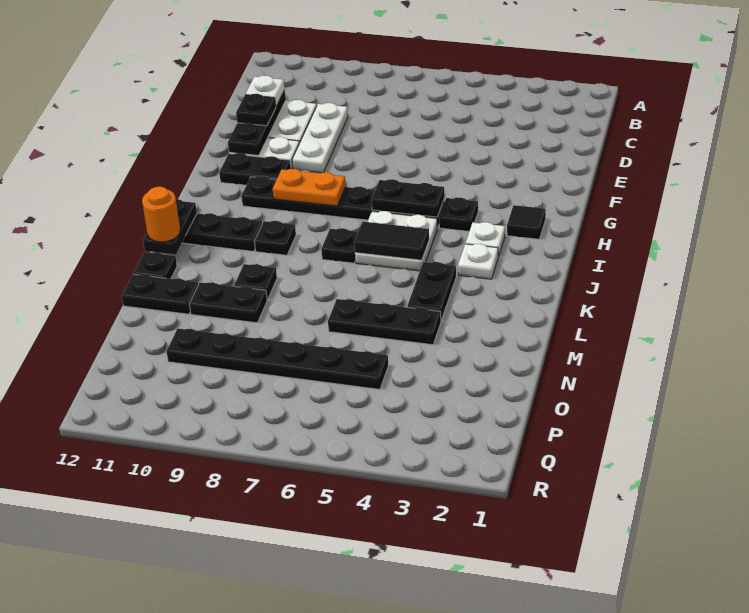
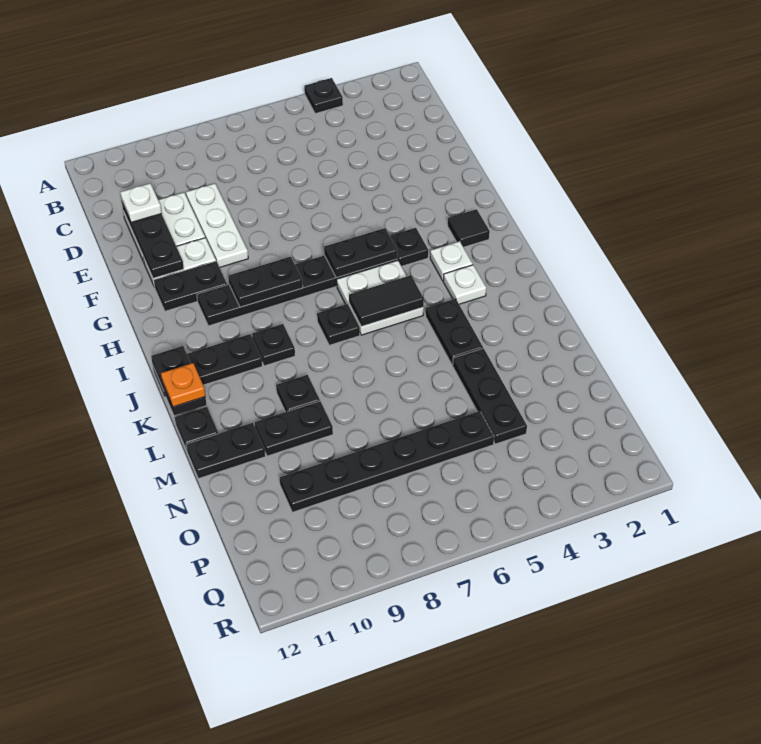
black 1x1 plate [236,94,276,126] -> black 1x1 plate moved to [304,78,343,114]
orange 1x2 plate [273,169,346,206] -> black 1x2 plate [228,257,303,307]
orange 1x1 round brick [142,187,180,242] -> orange 1x1 plate [161,363,205,407]
black 1x3 plate [328,299,441,345] -> black 1x3 plate turned to [453,348,527,444]

